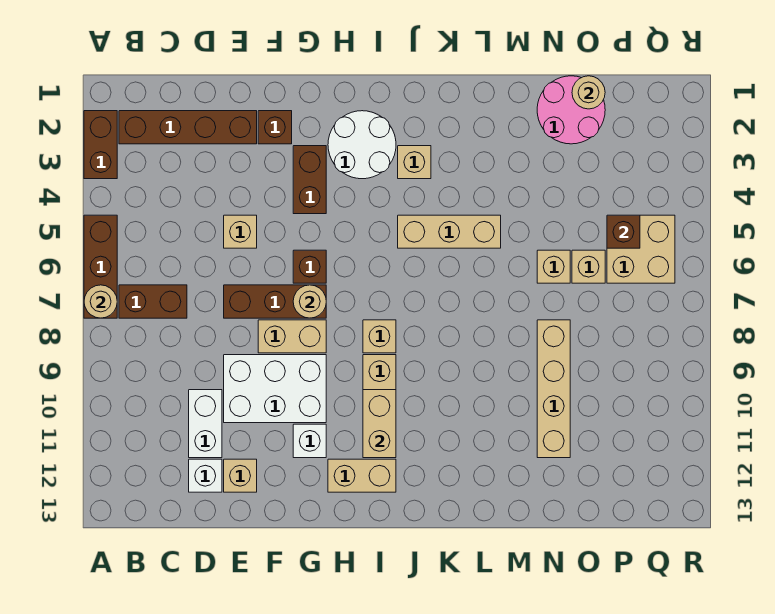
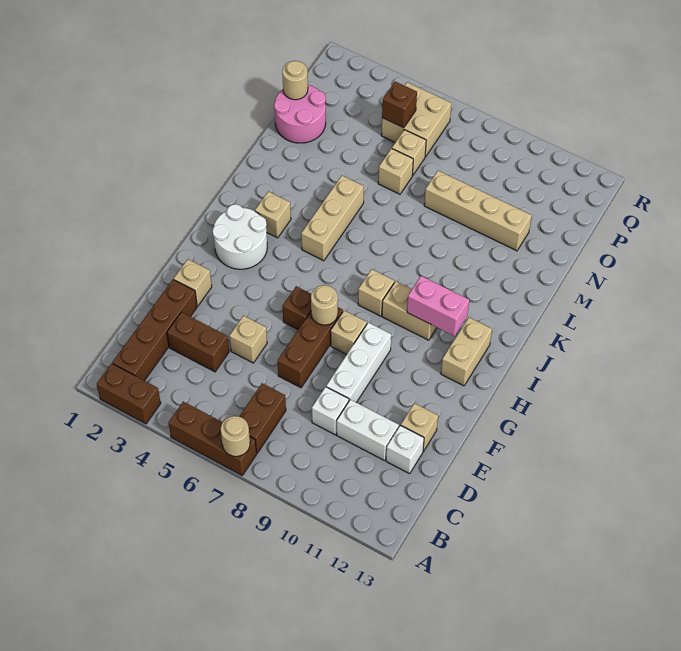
white 2x3 brick [224,355,326,423] -> white 1x3 brick [326,323,391,402]
brown 1x1 brick [258,111,292,144] -> tan 1x1 brick [174,259,212,306]
tan 1x2 brick [258,320,326,353] -> tan 1x1 brick [330,311,367,354]
brown 1x2 brick [293,146,326,214] -> brown 1x2 brick moved to [167,312,229,372]
white 1x1 brick [293,424,326,458] -> white 1x1 brick moved to [312,387,349,435]
tan 1x2 brick [363,390,396,458] -> pink 1x2 brick [407,276,469,336]

